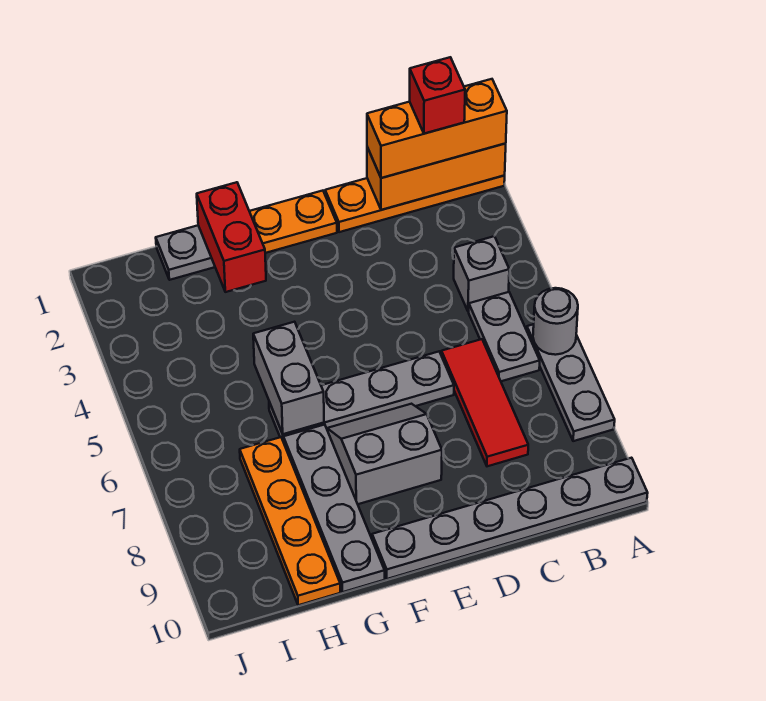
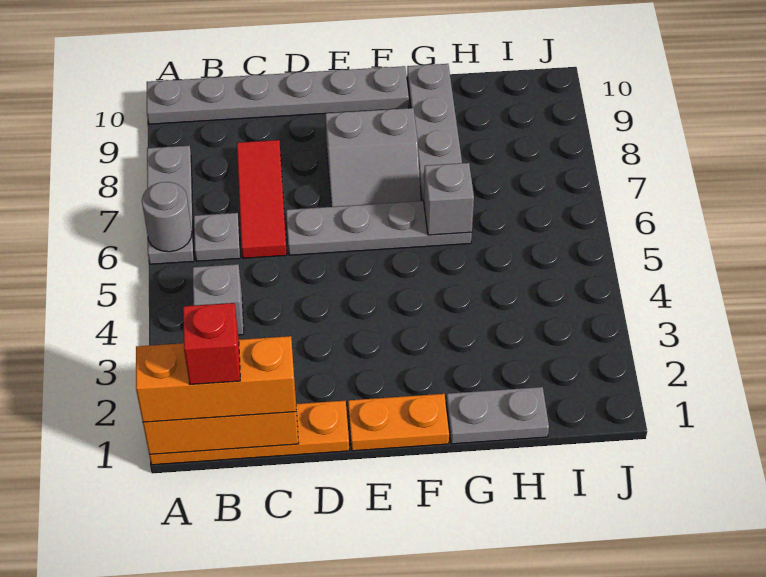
grey 1x2 plate [469,292,540,381] -> grey 1x1 plate [194,213,240,261]
red 1x2 brick [197,182,266,292] -> none
grey 1x2 brick [253,322,324,434] -> grey 1x1 brick [423,163,474,235]
orange 1x4 plate [240,437,340,605] -> none

